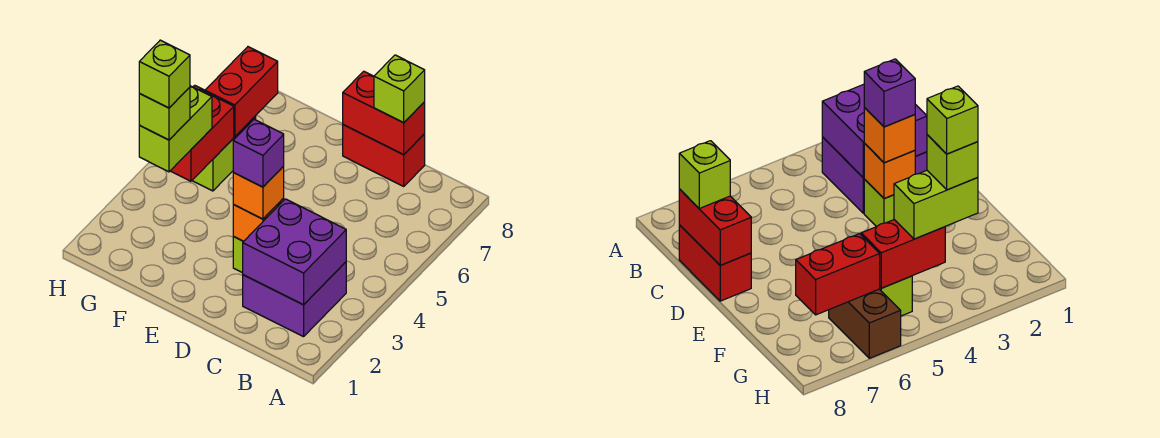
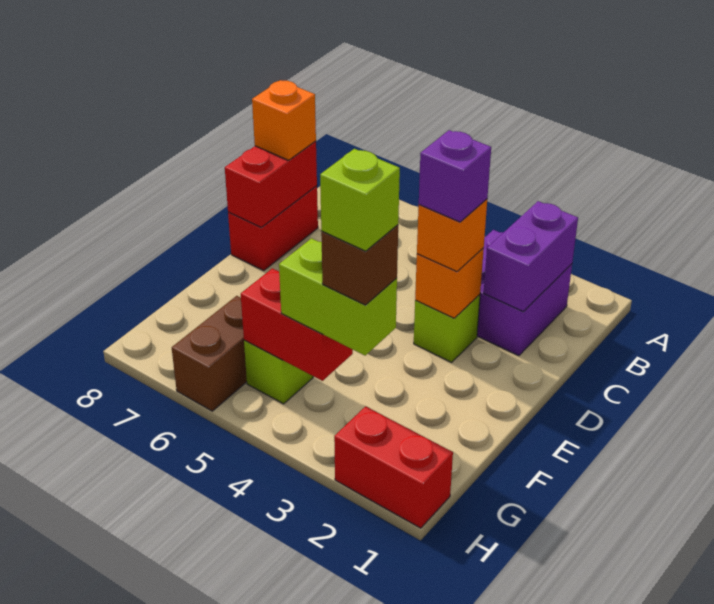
purple 2x2 brick [243,199,346,305] -> purple 1x2 brick [484,201,578,312]
lime 1x1 brick [374,55,425,123] -> orange 1x1 brick [252,80,316,160]
lime 1x1 brick [139,87,190,140] -> brown 1x1 brick [321,225,398,305]
red 1x2 brick [205,47,278,137] -> red 1x2 brick moved to [334,406,453,528]

